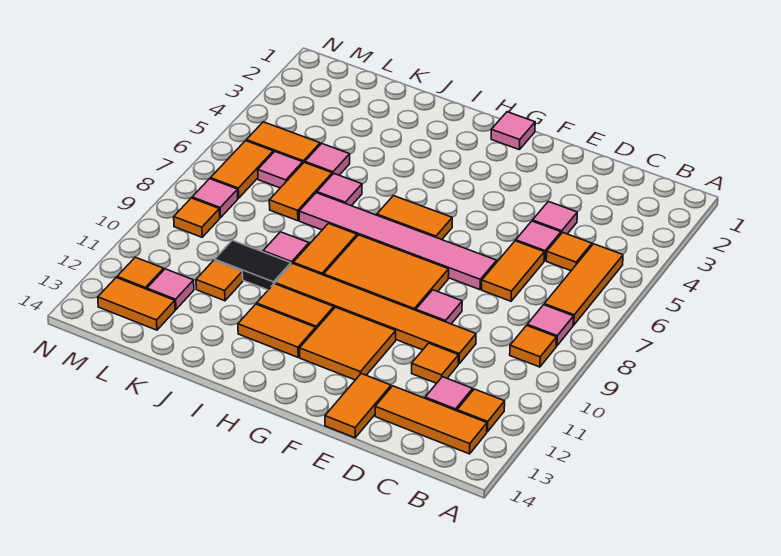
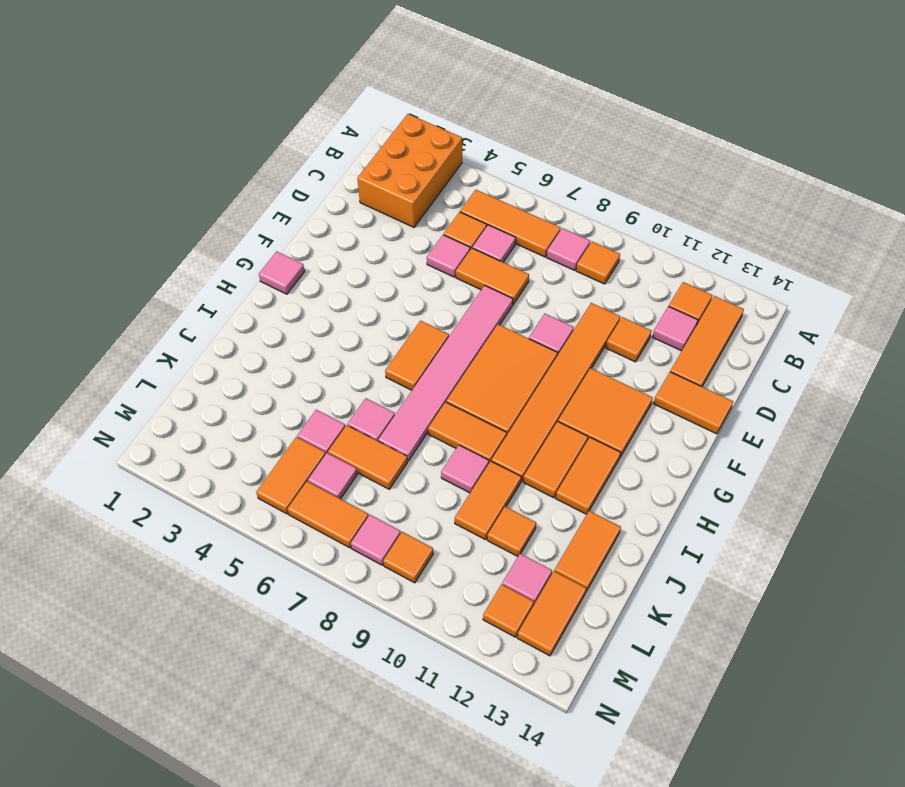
none -> orange 2x3 brick [357,114,462,227]
pink 1x1 tile [532,201,577,234] -> pink 1x1 tile moved to [472,225,516,262]
black 1x2 tile [215,240,291,290] -> orange 1x2 tile [455,461,521,540]
none -> orange 1x2 tile [554,511,621,591]

